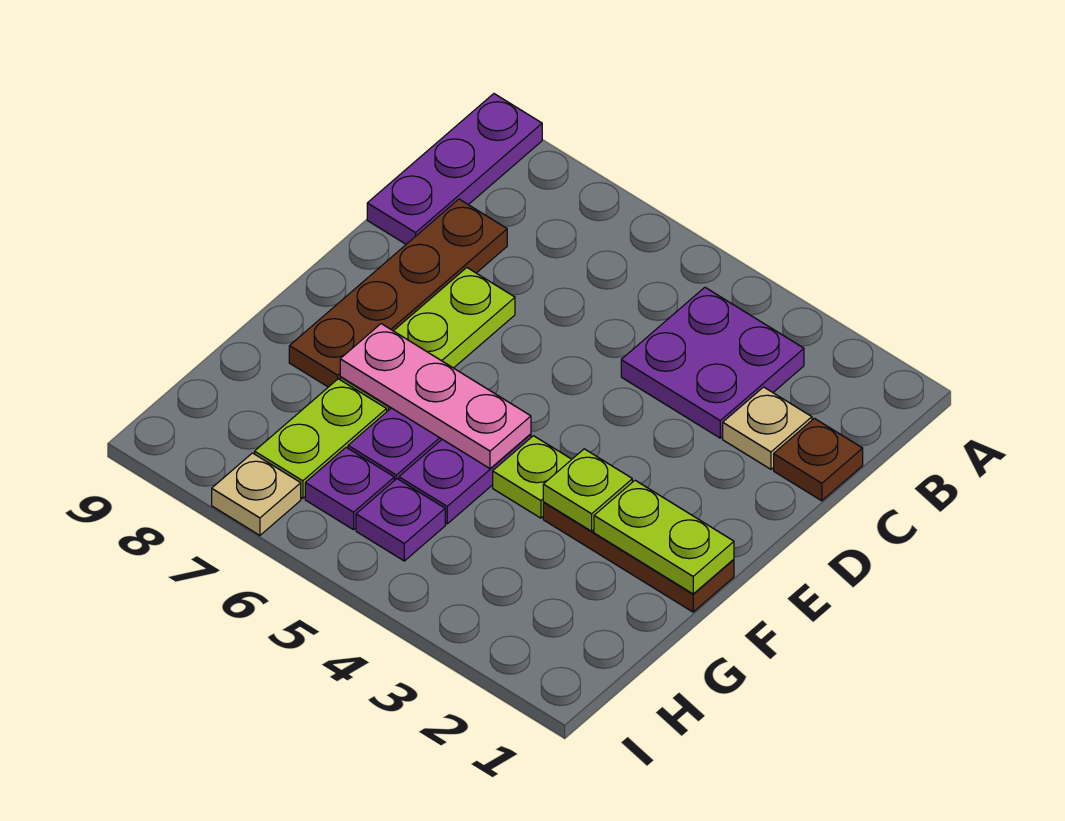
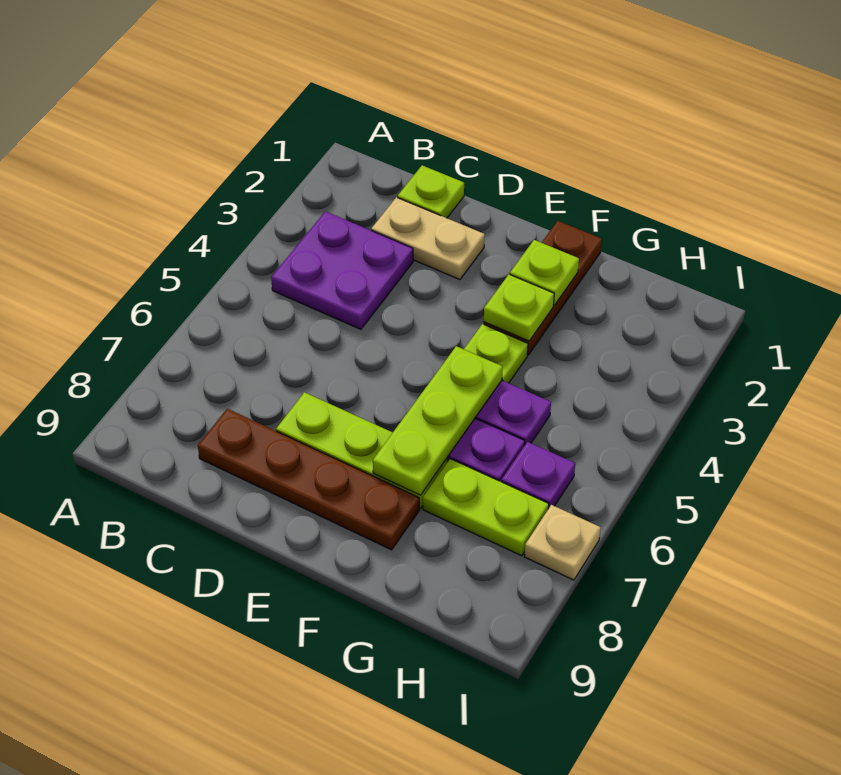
purple 1x3 plate [367,94,542,244] -> none
brown 1x1 plate [774,418,863,501] -> lime 1x1 plate [398,165,464,218]
tan 1x1 plate [723,387,812,469] -> tan 1x2 plate [371,197,485,280]
lime 1x2 plate [594,480,734,594] -> lime 1x1 plate [510,240,579,305]
pink 1x3 plate [340,324,531,469] -> lime 1x3 plate [373,346,503,495]
purple 1x1 plate [356,479,445,561] -> none

